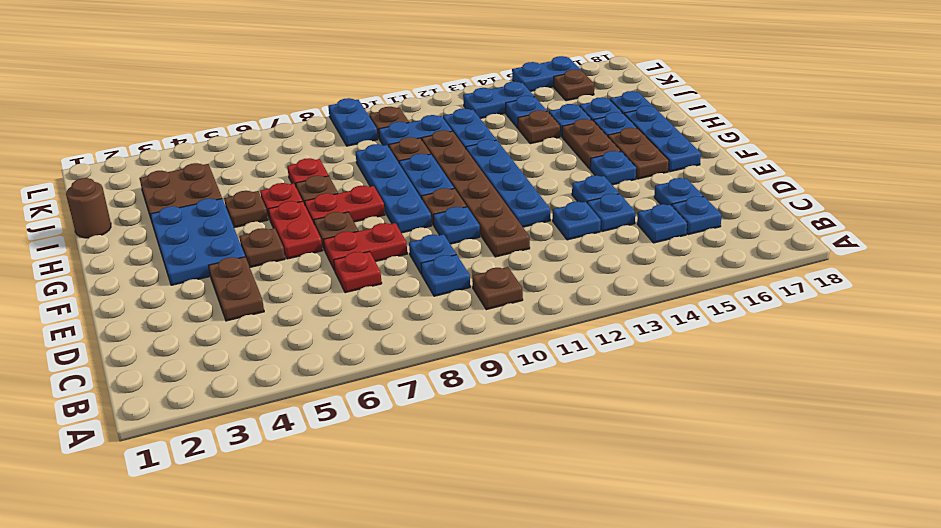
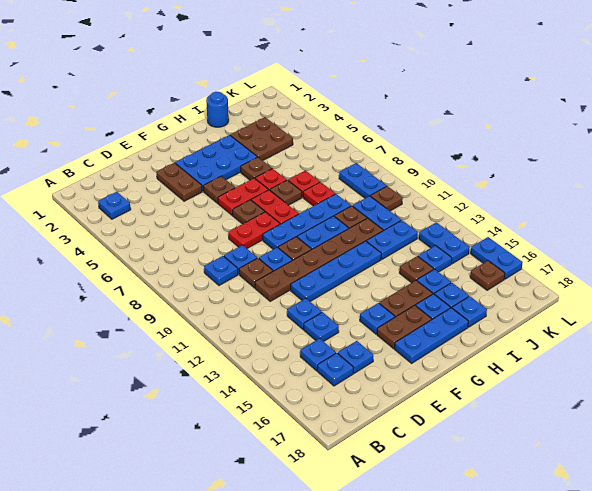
brown 1x1 plate [472,267,523,310] -> brown 1x1 plate moved to [239,258,273,288]
brown 1x2 plate [208,257,264,321] -> brown 1x2 plate turned to [156,163,202,201]
red 1x1 plate [334,251,382,293] -> red 1x1 plate moved to [303,182,335,206]
red 1x2 plate [323,223,407,271] -> red 1x2 plate turned to [228,212,280,248]
blue 1x1 plate [572,175,619,203] -> blue 1x1 plate moved to [98,192,131,219]
brown 1x1 round brick [66,178,111,238] -> blue 1x1 round brick [206,92,229,127]
blue 1x2 plate [328,98,378,146] -> blue 1x2 plate turned to [339,163,386,198]

